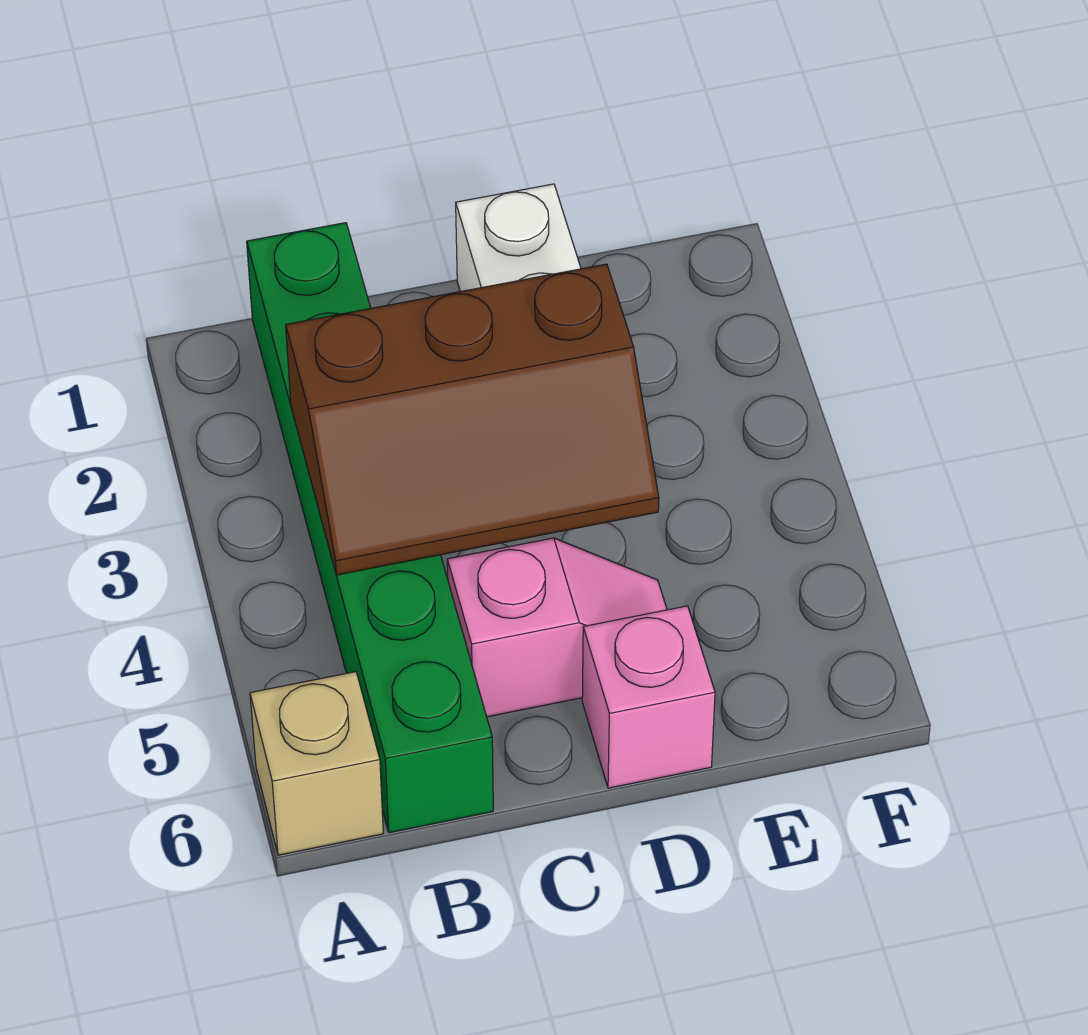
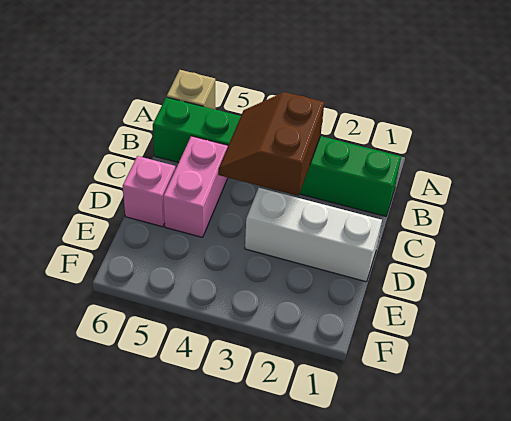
brown 2x3 slope [286,264,659,575] -> brown 2x2 slope [218,92,324,196]
pink 1x2 slope [447,538,667,717] -> pink 1x2 brick [163,136,228,237]

